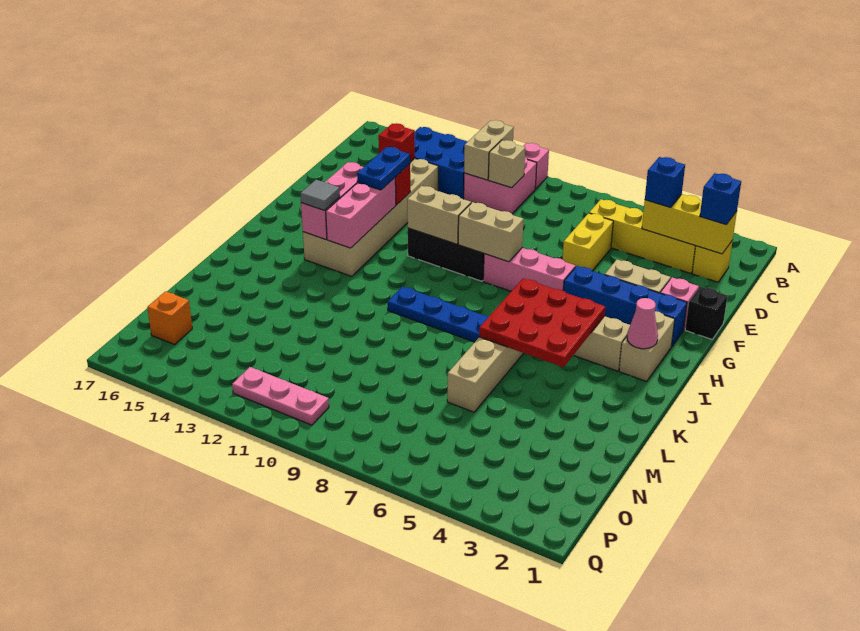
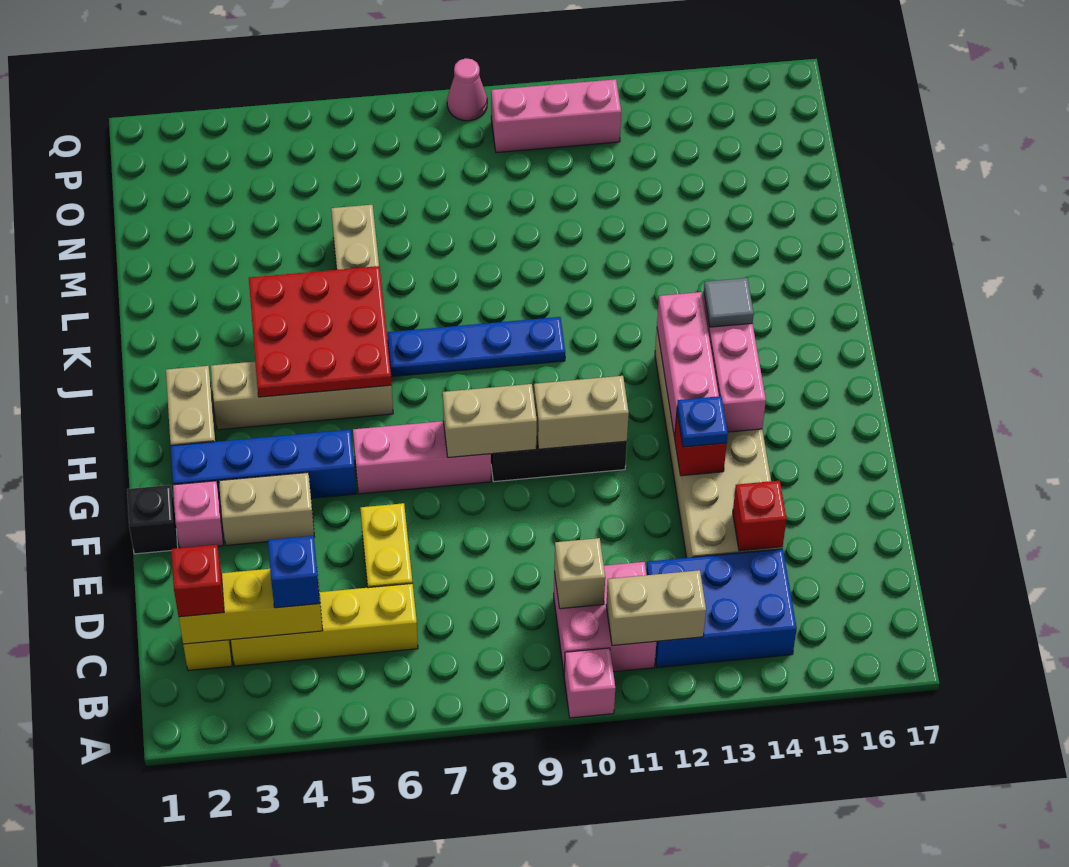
tan 1x2 brick [464,120,514,180] -> tan 1x2 brick turned to [606,570,706,646]
blue 1x1 brick [700,173,741,225] -> red 1x1 brick [171,545,224,617]
blue 1x2 plate [357,147,410,190] -> blue 1x1 plate [677,396,728,447]
pink 1x1 cone [627,298,658,349] -> pink 1x1 cone moved to [447,58,487,121]
orange 1x1 brick [147,291,192,344] -> none
pink 1x3 plate [232,367,329,425] -> pink 1x3 brick [491,79,621,153]

